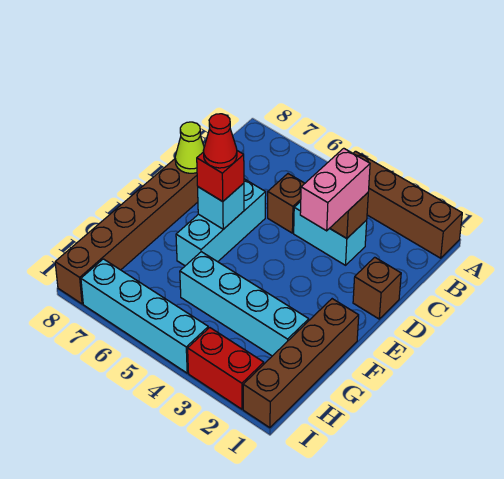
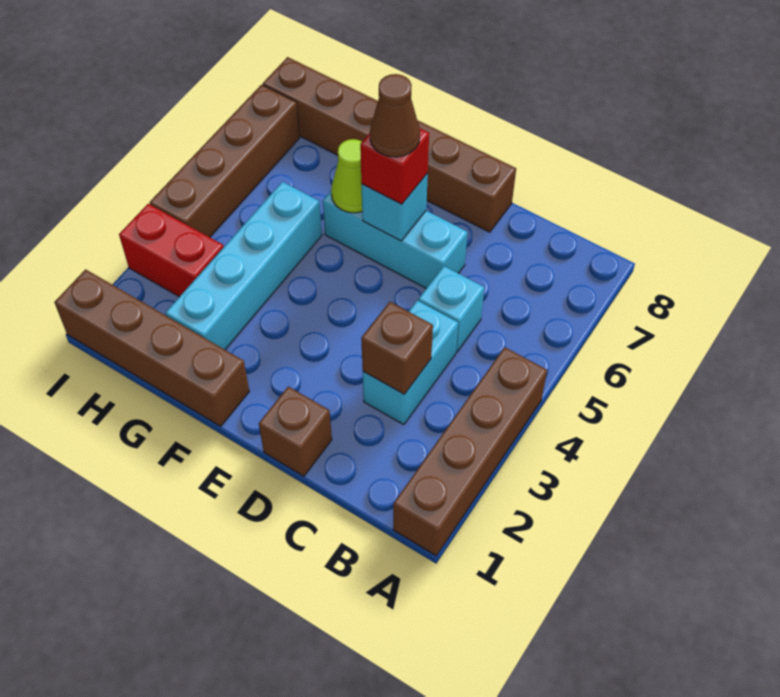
pink 1x2 brick [300,148,370,231] -> none
brown 1x1 brick [268,174,305,233] -> cyan 1x1 brick [419,266,484,352]
lime 1x1 cone [175,122,204,173] -> lime 1x1 cone moved to [331,139,362,213]
red 1x1 cone [203,114,237,168] -> brown 1x1 cone [370,74,420,157]
red 1x2 brick [188,328,264,409] -> red 1x2 brick turned to [119,204,224,297]
cyan 1x4 brick [81,259,208,373] -> brown 1x4 brick [150,85,300,237]

